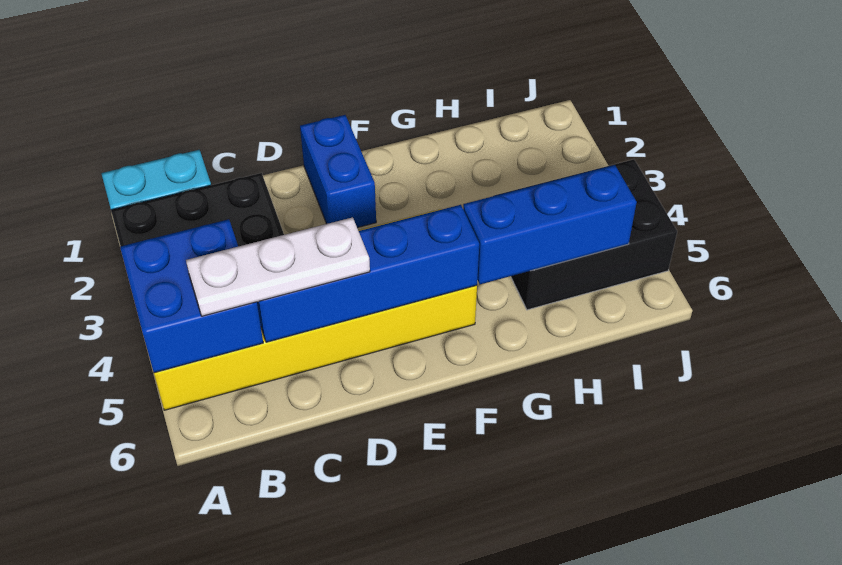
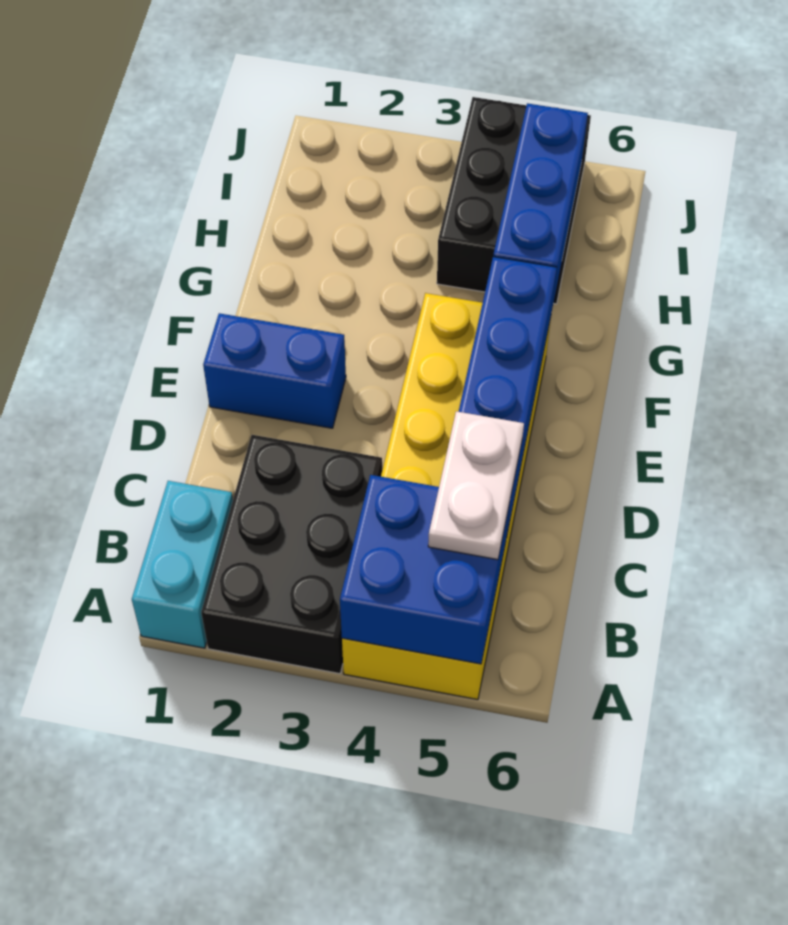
white 1x3 plate [186,217,370,316] -> white 1x2 plate [428,411,524,560]

